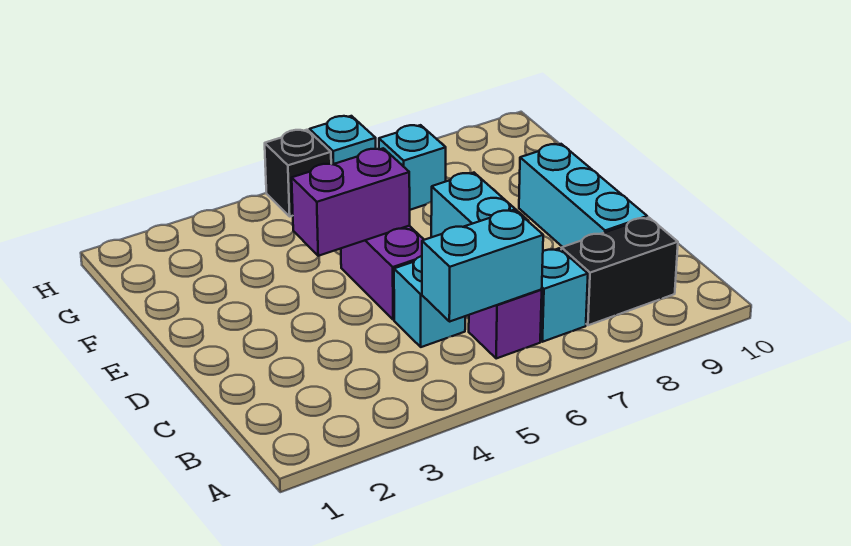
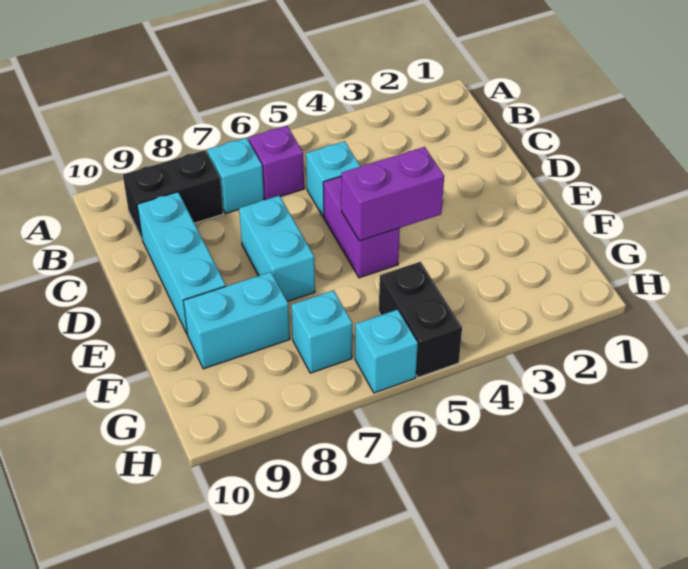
cyan 1x2 brick [422,210,543,322] -> cyan 1x2 brick moved to [183,272,290,369]
black 1x1 brick [265,130,331,216] -> black 1x2 brick [379,262,462,377]

